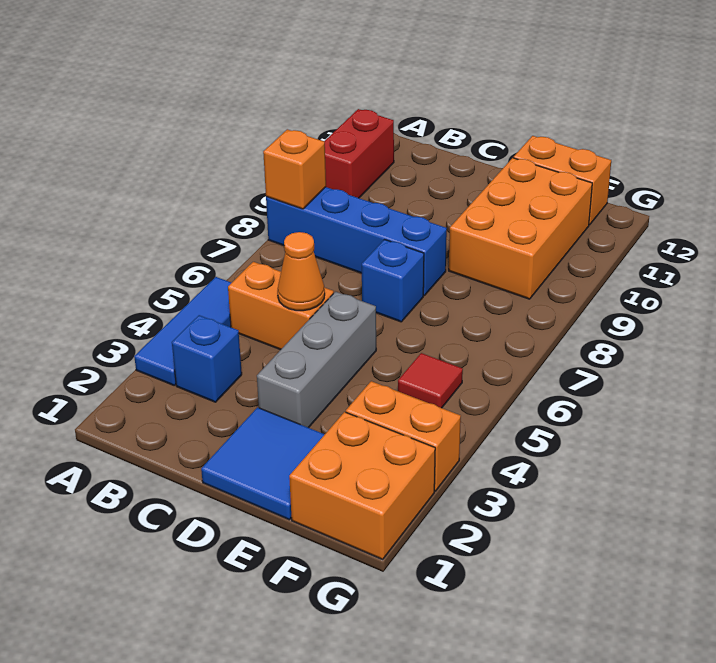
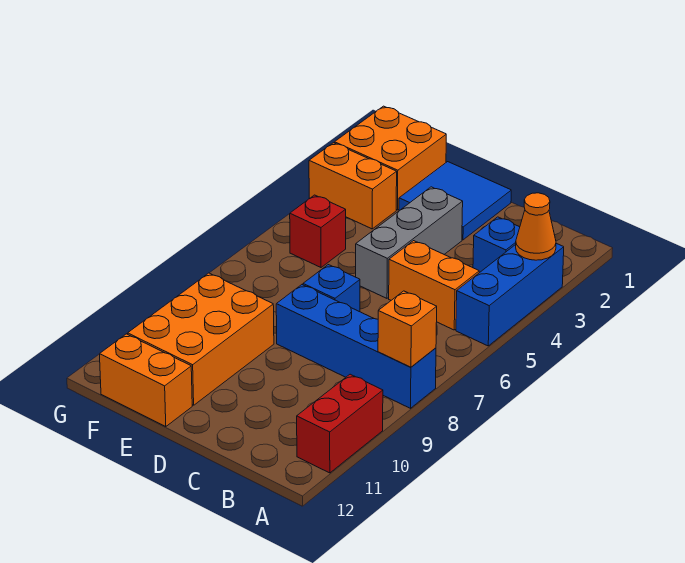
blue 1x3 tile [134,277,231,385] -> blue 1x3 brick [456,243,564,346]
orange 1x1 cone [278,232,325,311] -> orange 1x1 cone moved to [516,193,556,260]
red 1x1 tile [398,353,463,408] -> red 1x1 brick [290,195,346,267]

